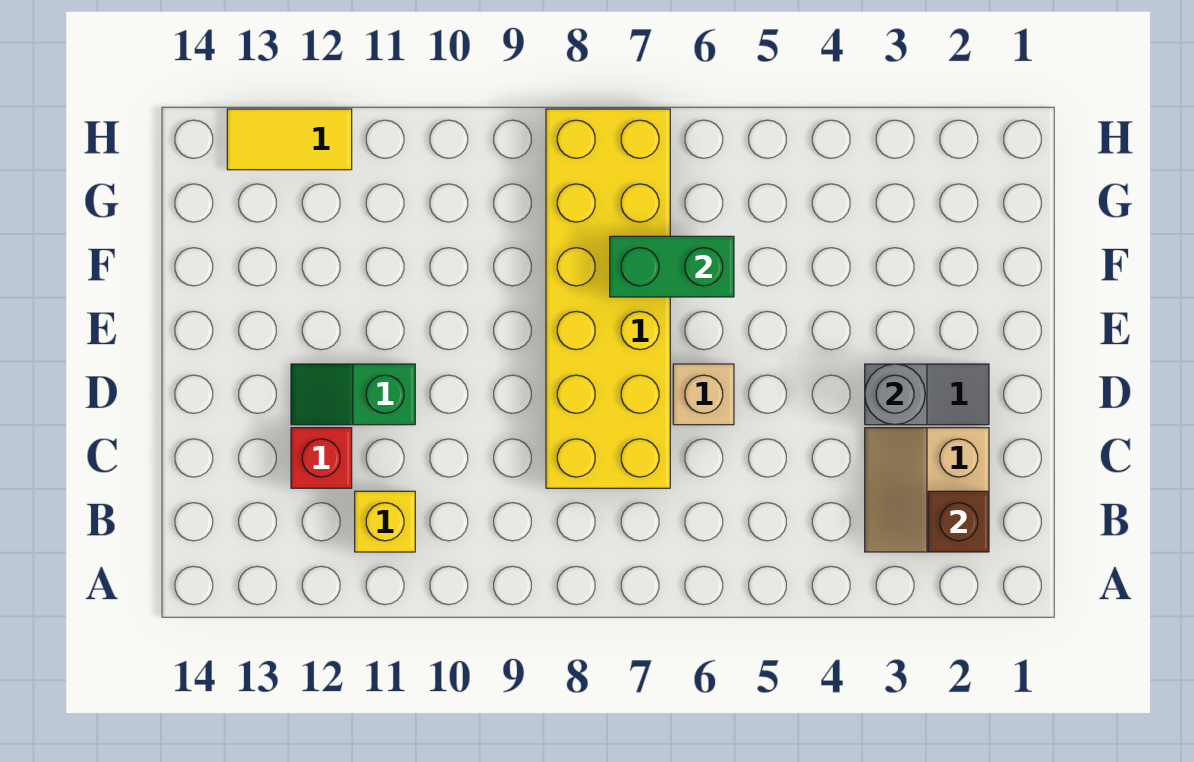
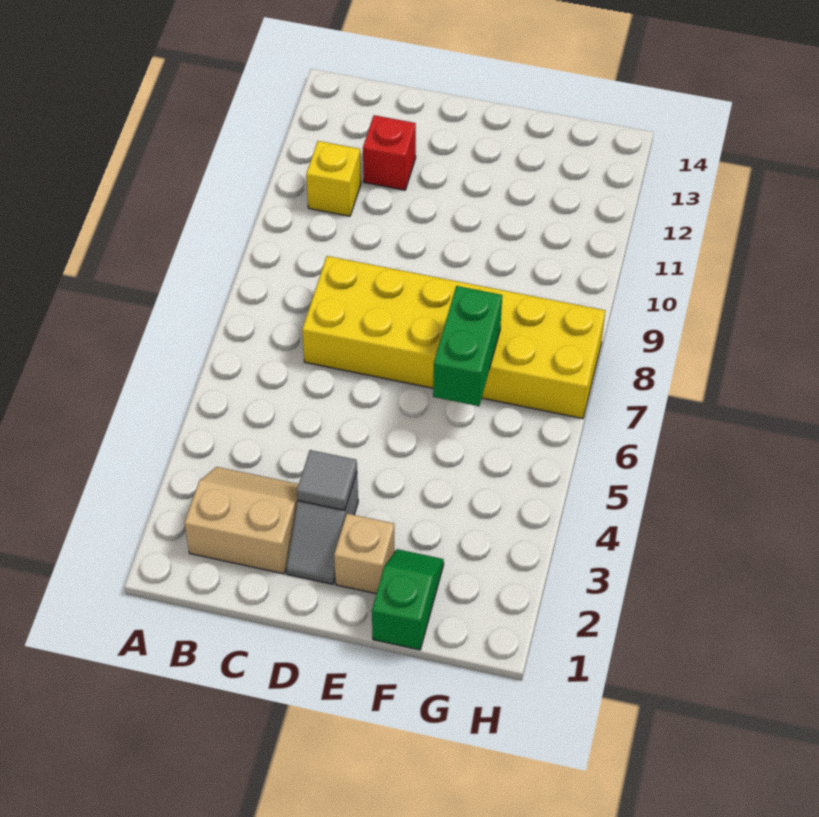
brown 1x1 brick [928,491,989,552] -> none
grey 1x1 round brick [865,364,925,425] -> grey 1x1 tile [297,450,357,510]
tan 1x1 brick [673,364,734,425] -> tan 1x1 brick moved to [334,514,395,594]
green 1x2 slope [291,364,415,425] -> green 1x2 slope moved to [372,549,444,650]
yellow 1x2 tile [227,109,352,170] -> none

